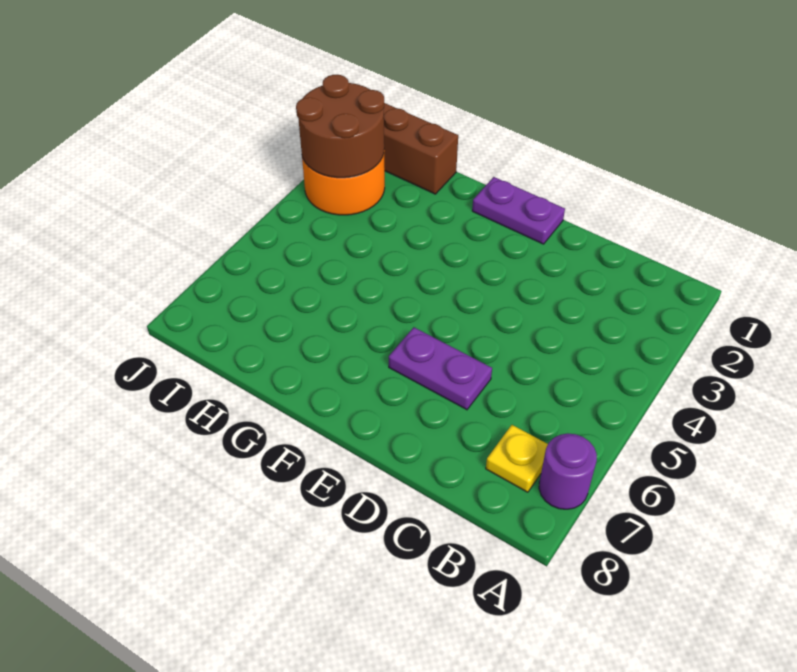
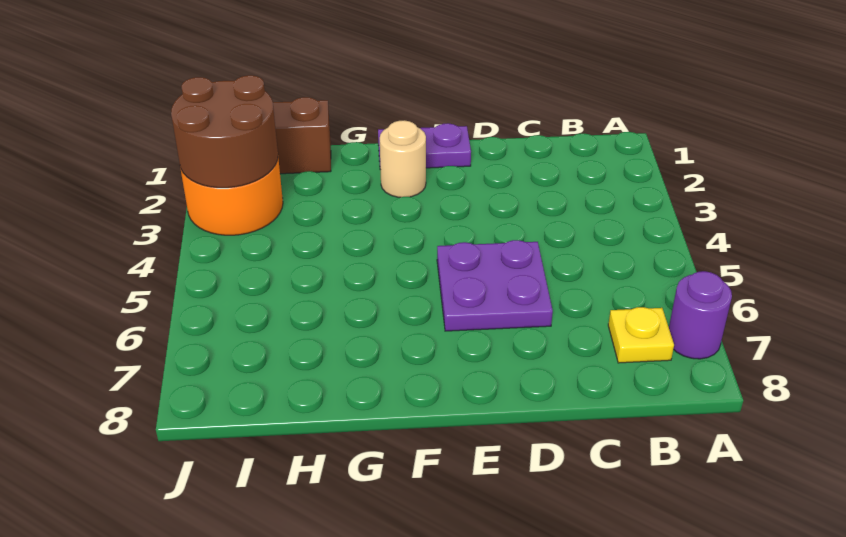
purple 1x2 plate [389,327,492,410] -> purple 2x2 plate [437,240,553,331]
none -> tan 1x1 round brick [380,120,426,197]

